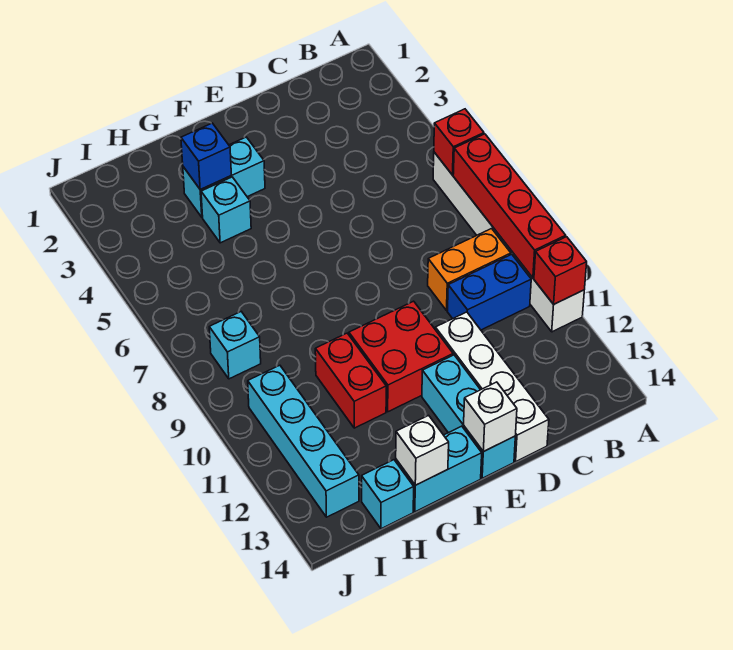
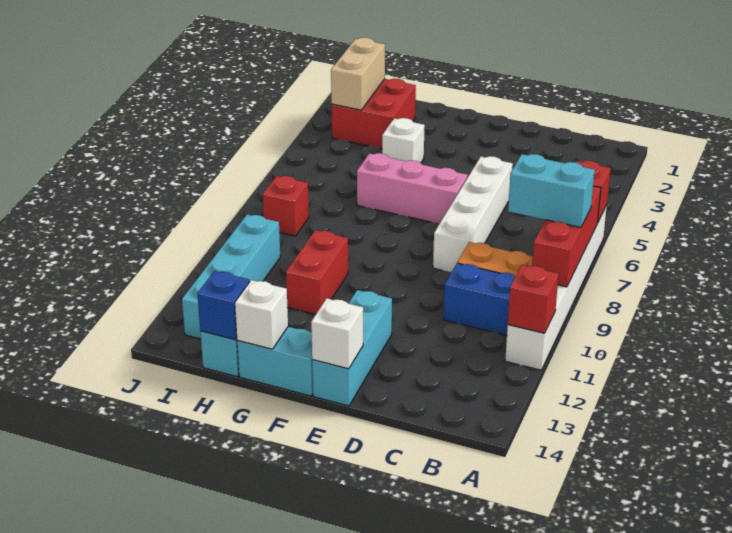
red 1x4 brick [453,134,566,278] -> red 1x3 brick [532,186,601,287]
white 1x4 brick [435,312,549,461] -> white 1x4 brick moved to [433,156,513,272]
none -> pink 1x3 brick [357,153,468,224]
red 2x2 brick [349,301,453,412] -> red 2x2 brick moved to [332,79,416,149]
cyan 1x2 brick [183,137,265,217] -> cyan 1x2 brick moved to [508,154,595,227]
blue 1x1 brick [181,123,231,190] -> blue 1x1 brick moved to [197,271,249,340]
cyan 1x1 brick [201,177,251,243] -> white 1x1 brick [382,118,425,163]
none -> tan 1x2 brick [331,38,385,110]
cyan 1x1 brick [209,312,261,379] -> red 1x1 brick [263,176,309,236]

